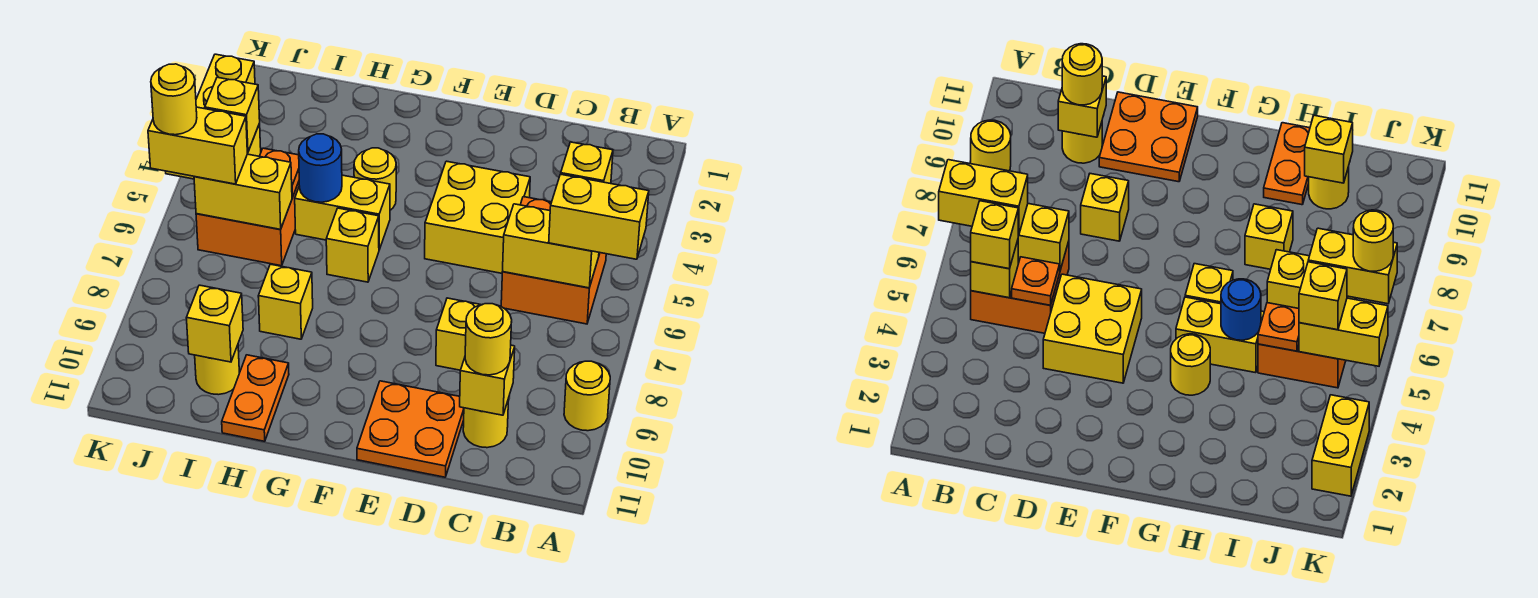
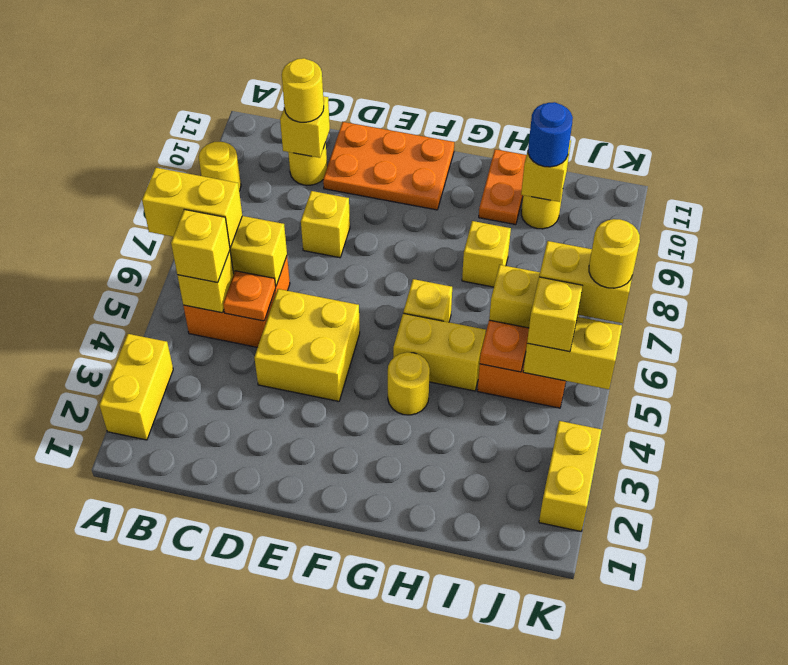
none -> yellow 1x2 brick [99,334,173,440]
orange 2x2 plate [357,381,464,477] -> orange 2x3 plate [323,122,454,210]
blue 1x1 round brick [299,134,342,202] -> blue 1x1 round brick moved to [528,102,573,167]

